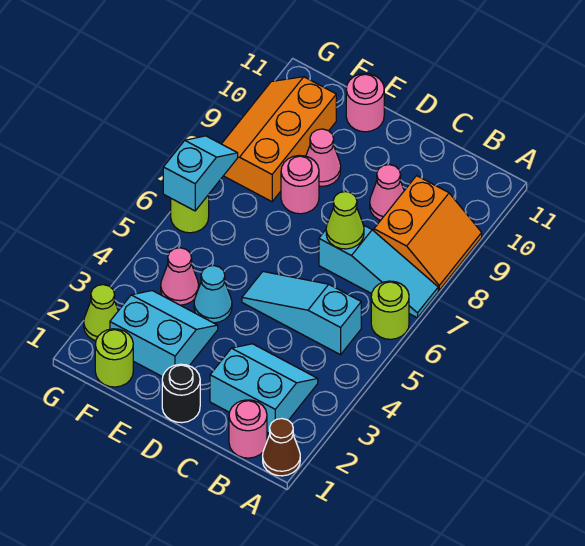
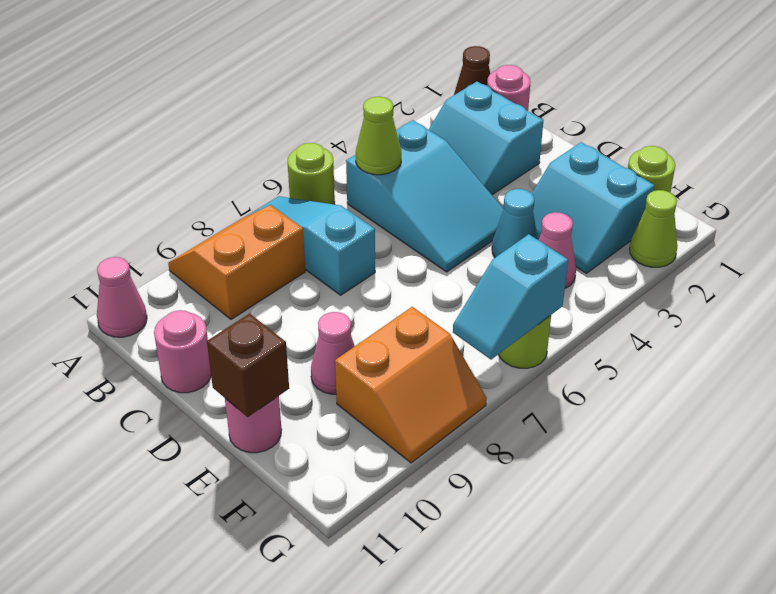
cyan 1x3 slope [242,272,361,355] -> cyan 2x3 slope [346,120,504,272]
lime 1x1 cone [326,192,364,249] -> lime 1x1 cone moved to [356,97,401,175]
pink 1x1 cone [370,165,404,220] -> pink 1x1 cone moved to [97,257,147,337]
black 1x1 round brick [162,364,200,423] -> none
pink 1x1 round brick [281,155,319,214] -> pink 1x1 round brick moved to [154,310,211,393]
none -> brown 1x1 brick [207,314,289,417]
orange 2x3 slope [222,77,336,202] -> orange 2x2 slope [335,307,487,463]

